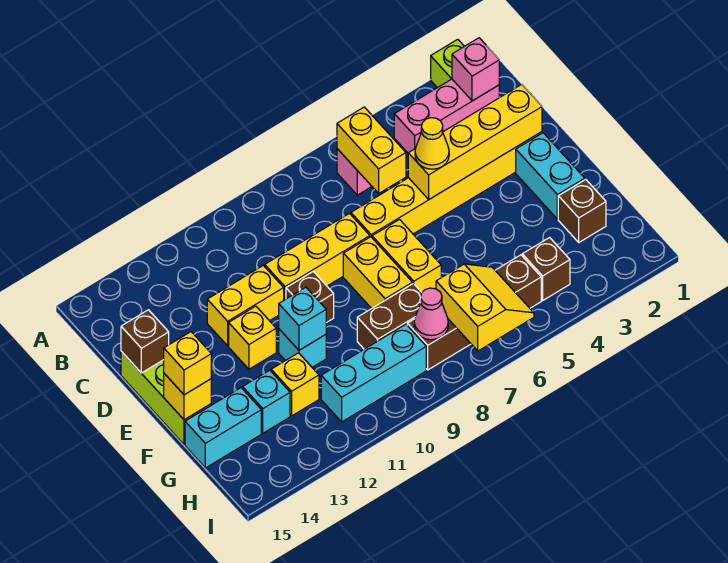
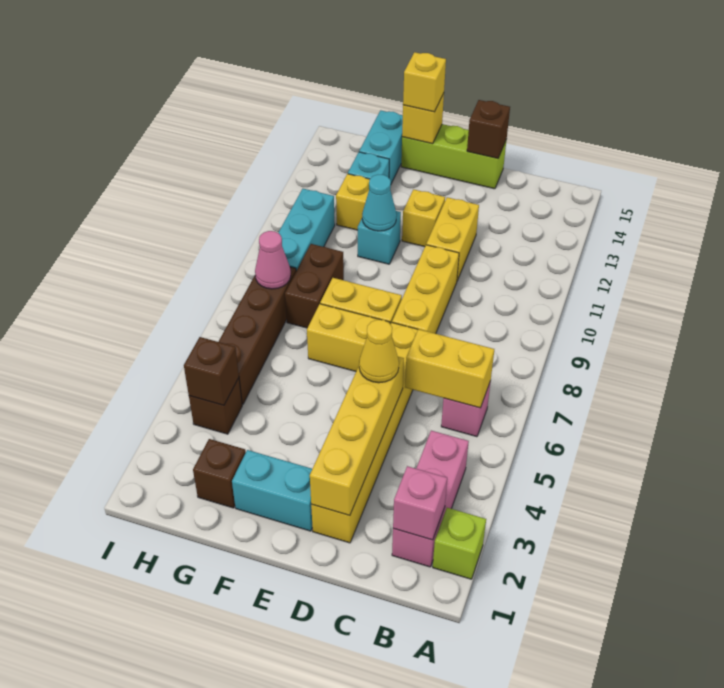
brown 1x1 brick [286,271,334,323] -> brown 1x1 brick moved to [184,337,239,405]
cyan 1x1 brick [279,287,326,350] -> cyan 1x1 cone [362,175,397,231]
yellow 2x2 slope [436,264,534,351] -> none

